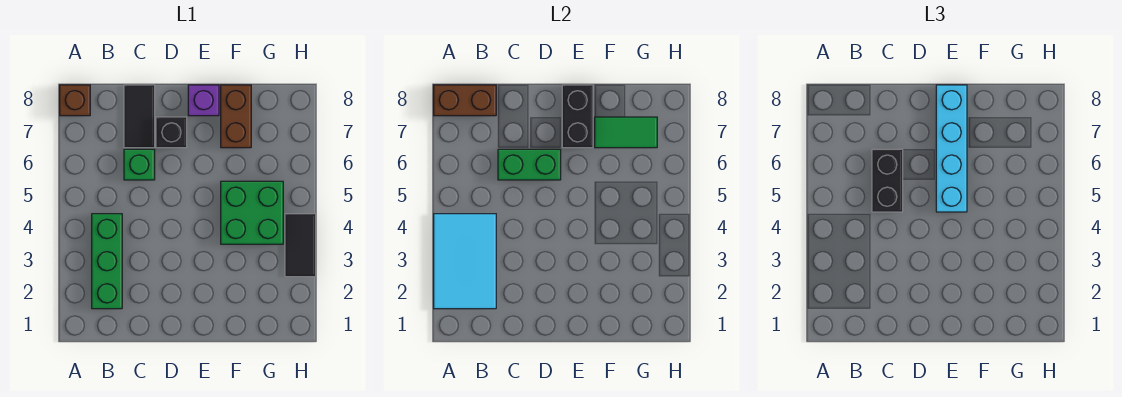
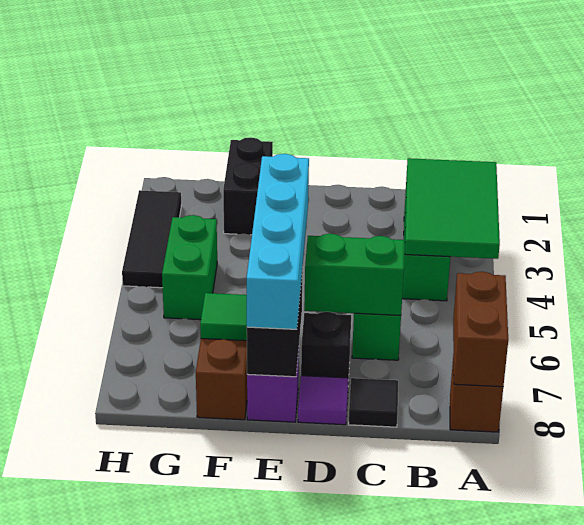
cyan 2x3 tile [434,214,496,309] -> green 2x3 tile [405,158,500,259]
brown 1x2 brick [434,85,496,116] -> brown 1x2 brick turned to [453,272,508,387]
black 1x2 brick [872,149,903,212] -> black 1x2 brick moved to [223,137,273,235]
black 1x2 tile [124,85,155,148] -> black 1x1 tile [349,378,398,427]
none -> purple 1x1 tile [298,376,348,425]
green 2x2 brick [221,181,283,244] -> green 1x2 brick [162,215,217,320]
green 1x2 tile [595,117,657,148] -> green 1x1 tile [200,293,247,341]
black 1x2 tile [285,214,316,277] -> black 1x3 tile [122,190,181,288]

